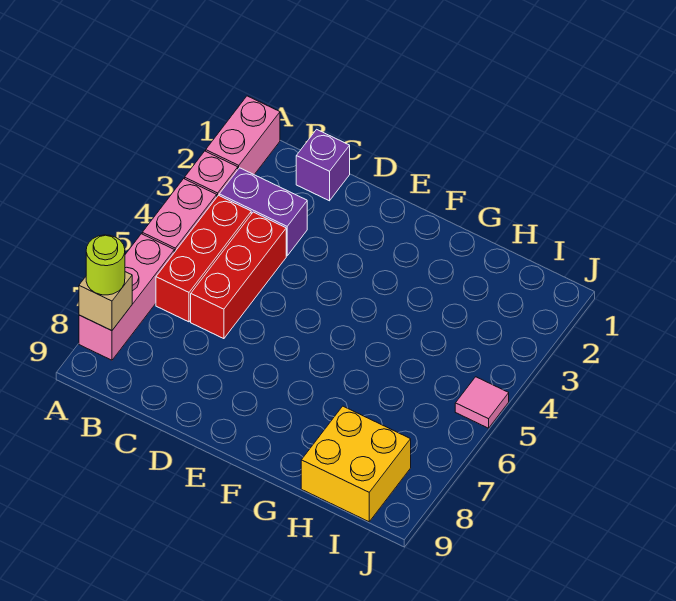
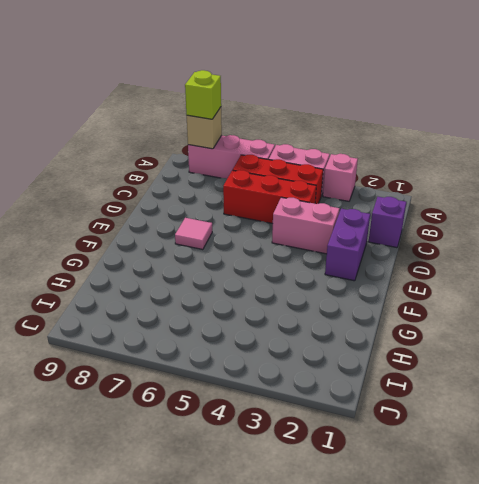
pink 1x2 brick [206,96,280,175] -> pink 1x2 brick moved to [272,197,339,254]
lime 1x1 round brick [86,235,125,295] -> lime 1x1 brick [185,70,221,119]
purple 1x2 brick [219,168,307,256] -> purple 1x2 brick moved to [325,209,370,281]
yellow 2x2 brick [301,406,411,522] -> none
pink 1x1 tile [455,377,509,428] -> pink 1x1 tile moved to [175,218,212,250]

